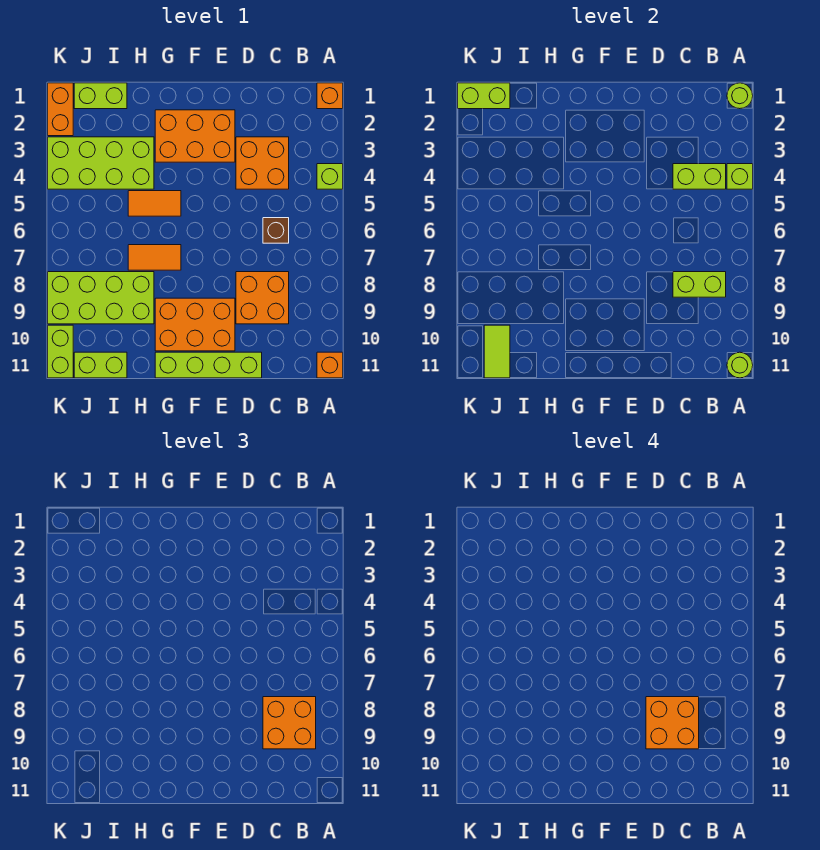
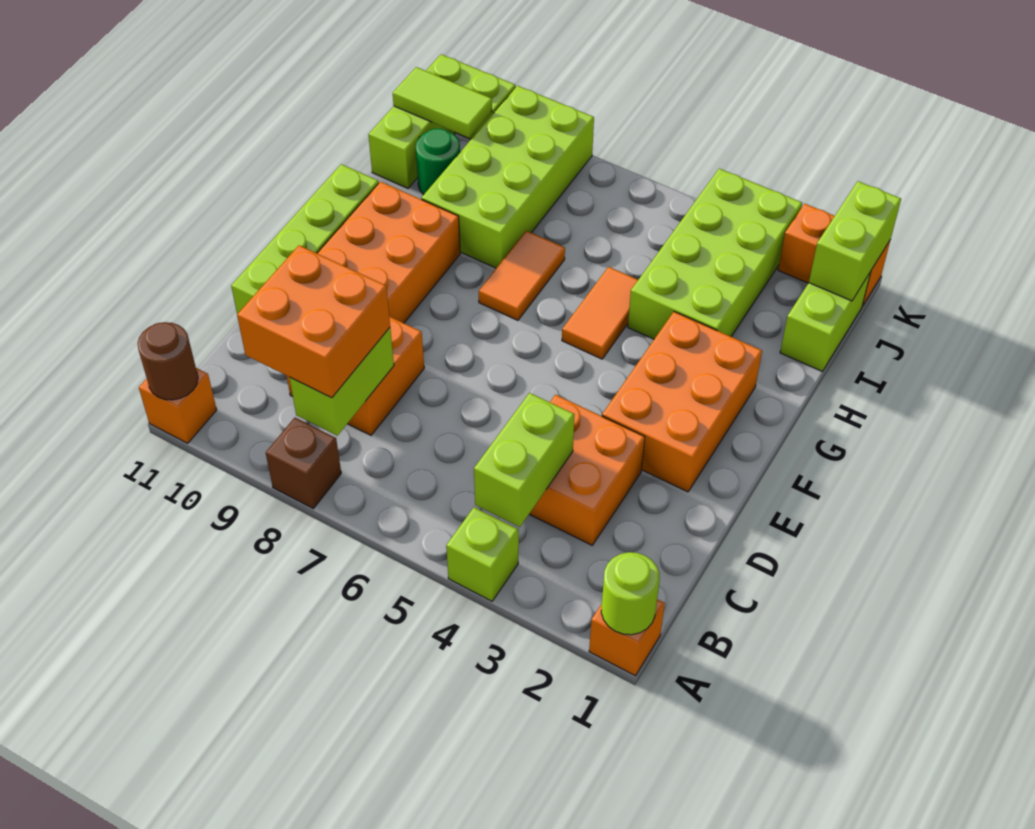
lime 1x1 brick [727,164,753,189] -> none
lime 1x1 round brick [727,352,753,378] -> brown 1x1 round brick [138,322,198,400]
brown 1x1 brick [263,218,289,243] -> brown 1x1 brick moved to [266,418,341,508]
orange 2x2 brick [646,697,699,749] -> none
none -> green 1x1 round brick [416,129,460,195]

